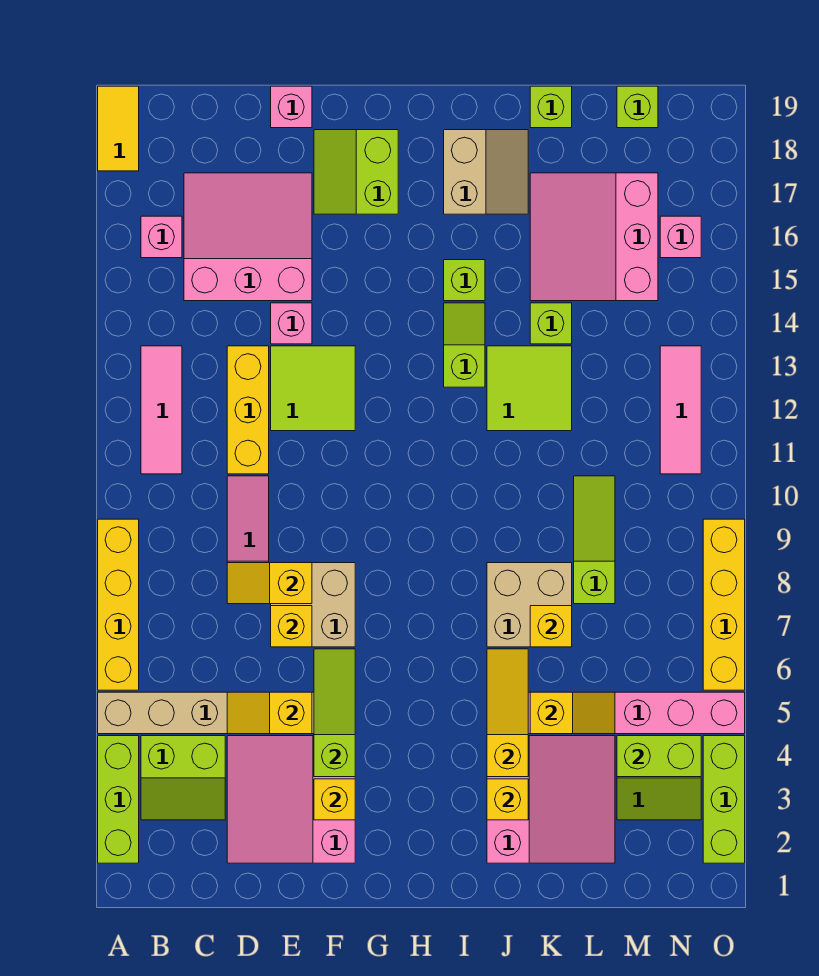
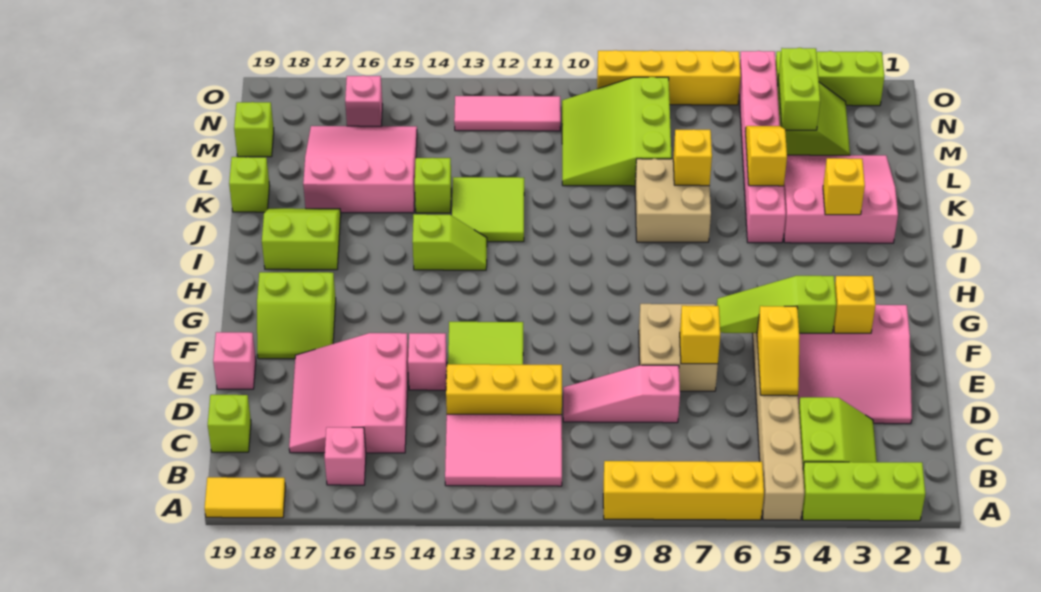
pink 1x3 tile [141,346,182,474] -> pink 2x3 tile [445,414,562,486]
yellow 1x2 slope [227,563,312,604] -> none
lime 1x2 slope [444,303,485,387] -> lime 1x2 slope turned to [412,214,487,270]
lime 1x1 brick [444,260,485,301] -> lime 1x1 brick moved to [208,395,251,452]
tan 2x2 slope [444,130,528,214] -> lime 2x2 slope [262,208,341,270]
yellow 1x3 slope [487,649,528,777] -> none
pink 3x3 slope [530,173,658,301] -> pink 3x3 slope turned to [303,126,417,213]
lime 1x3 slope [574,476,615,604] -> lime 3x3 slope [562,77,672,186]

